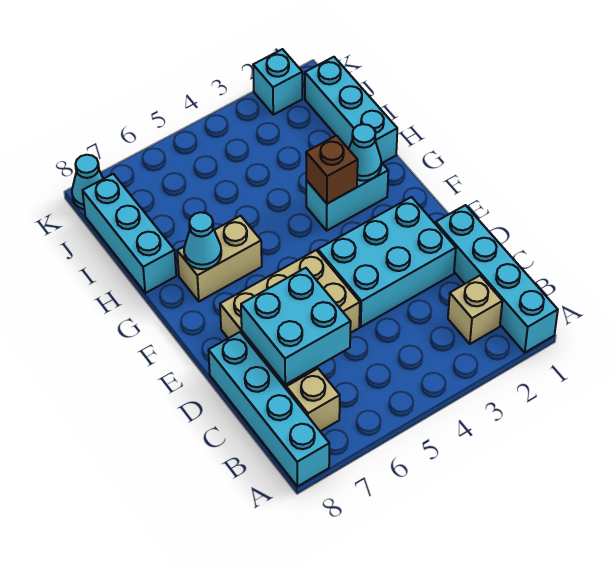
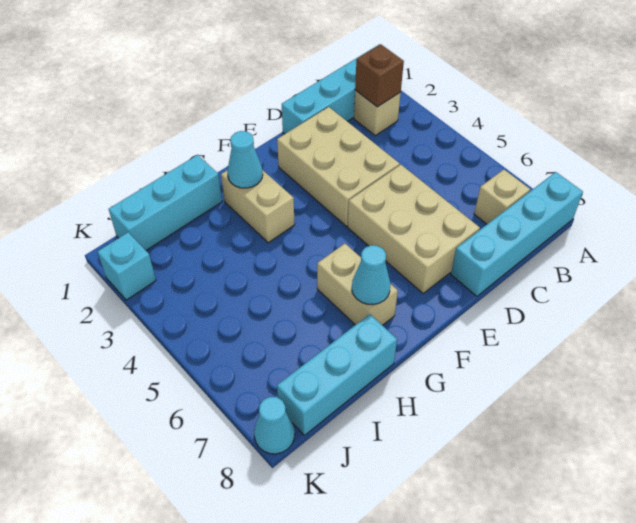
cyan 2x2 brick [241,268,351,384] -> none
cyan 2x3 brick [318,197,456,327] -> tan 2x3 brick [277,107,400,226]
cyan 1x2 brick [306,162,388,230] -> tan 1x2 brick [221,170,295,243]
brown 1x1 brick [306,136,358,204] -> brown 1x1 brick moved to [355,44,404,107]

